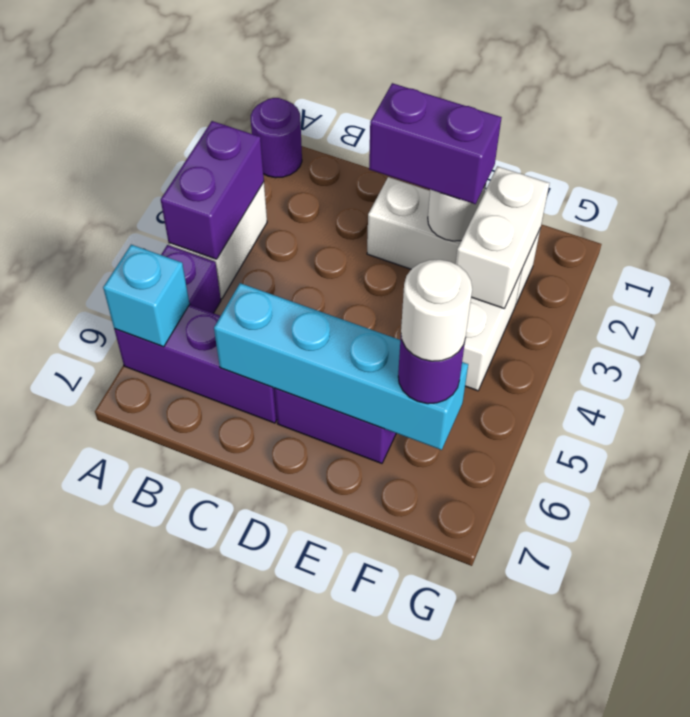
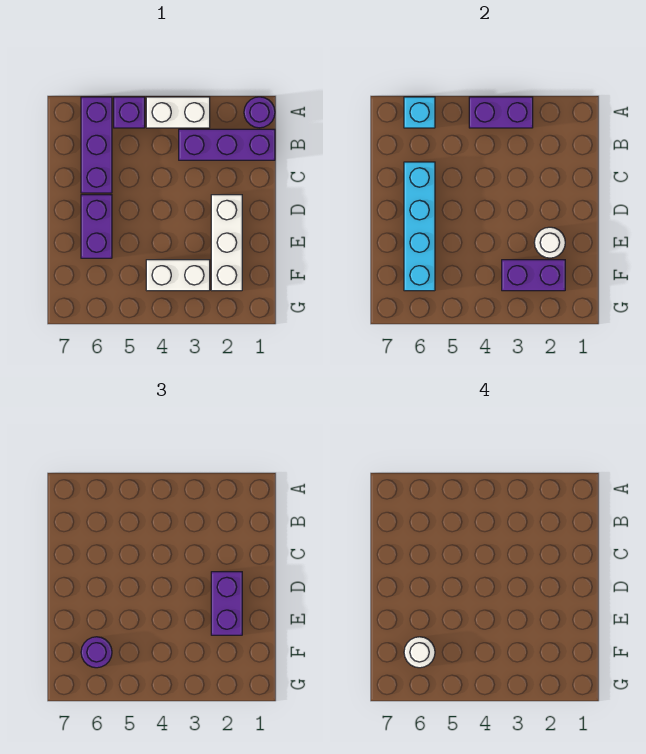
none -> purple 1x3 brick [179,129,275,160]
white 1x2 brick [456,166,550,309] -> purple 1x2 brick [502,260,565,291]

